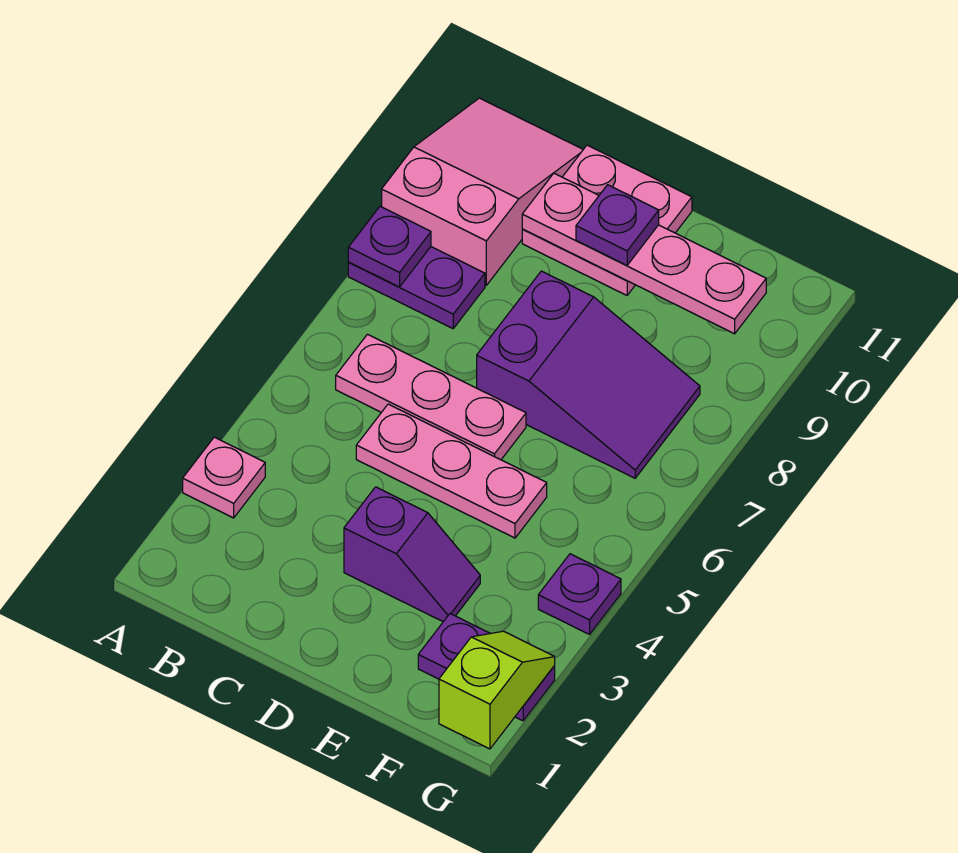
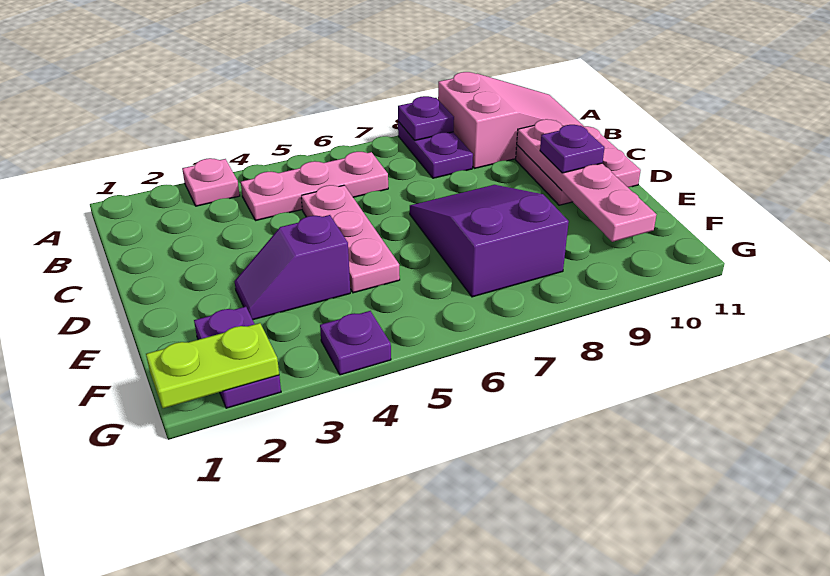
pink 1x3 plate [336,334,526,460] -> pink 1x3 plate turned to [241,152,388,220]
purple 1x2 slope [344,487,480,622] -> purple 1x2 slope turned to [234,215,350,320]
purple 2x3 slope [477,271,700,478] -> purple 2x3 slope turned to [410,185,569,297]
lime 1x2 slope [439,631,555,749] -> lime 1x2 plate [146,323,279,408]

